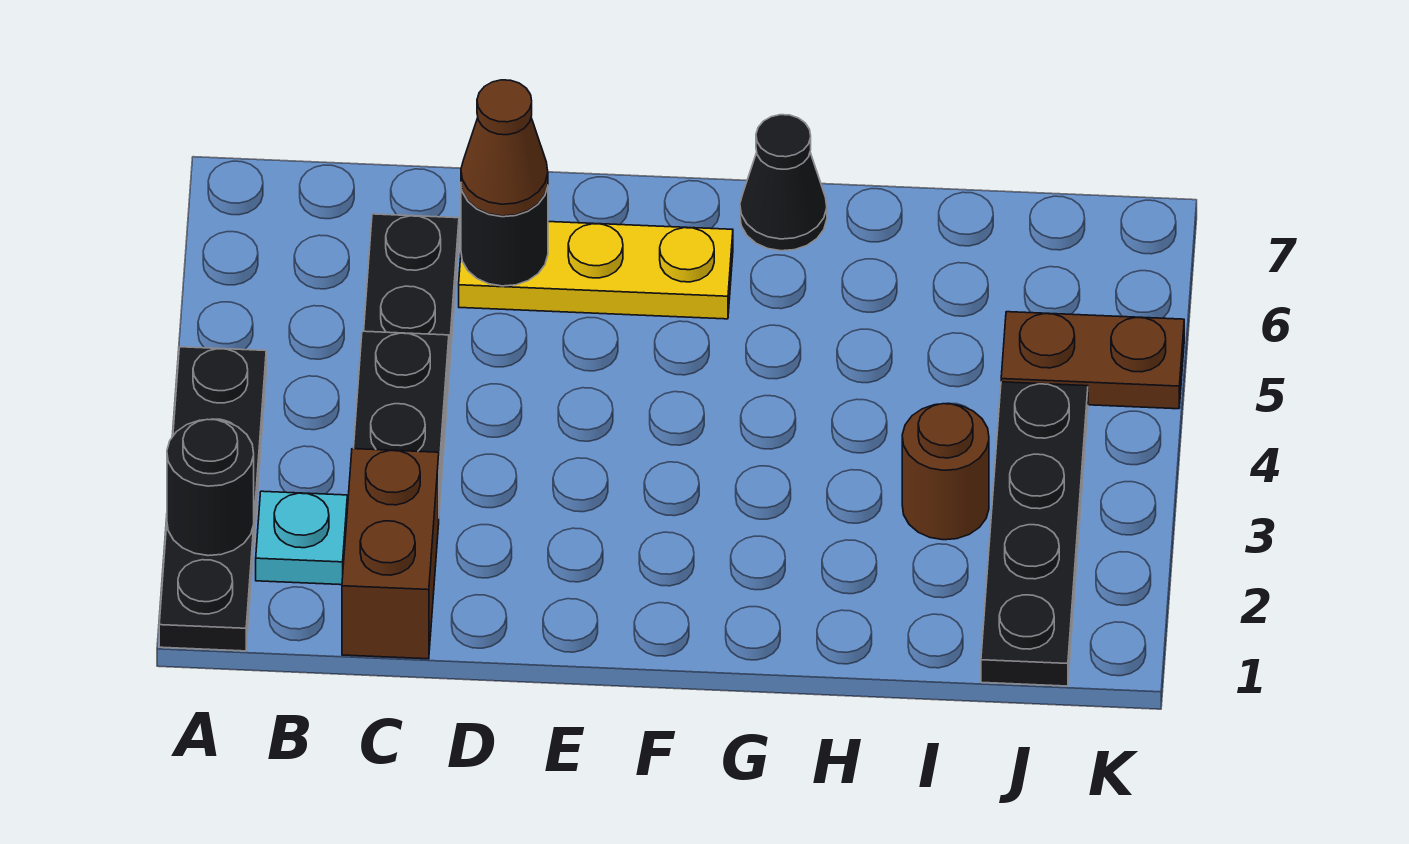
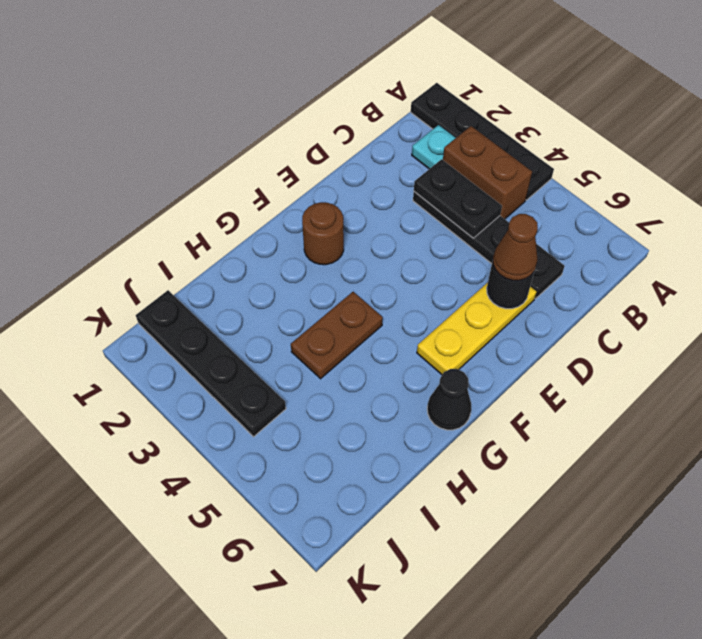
black 1x1 round brick [167,419,254,556] -> none
brown 1x2 brick [342,449,439,659] -> brown 1x2 brick moved to [443,126,532,219]
brown 1x1 round brick [902,404,989,540] -> brown 1x1 round brick moved to [302,202,344,265]
brown 1x2 plate [1001,312,1184,409] -> brown 1x2 plate moved to [291,292,383,379]

